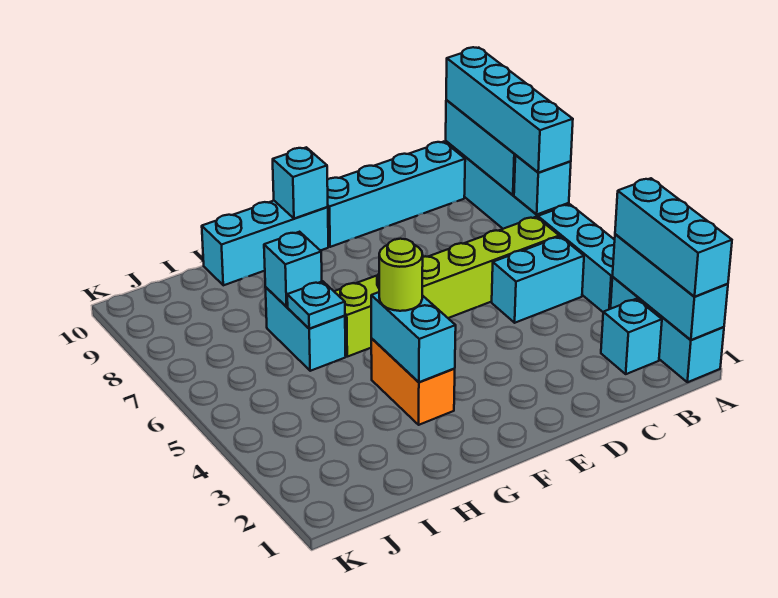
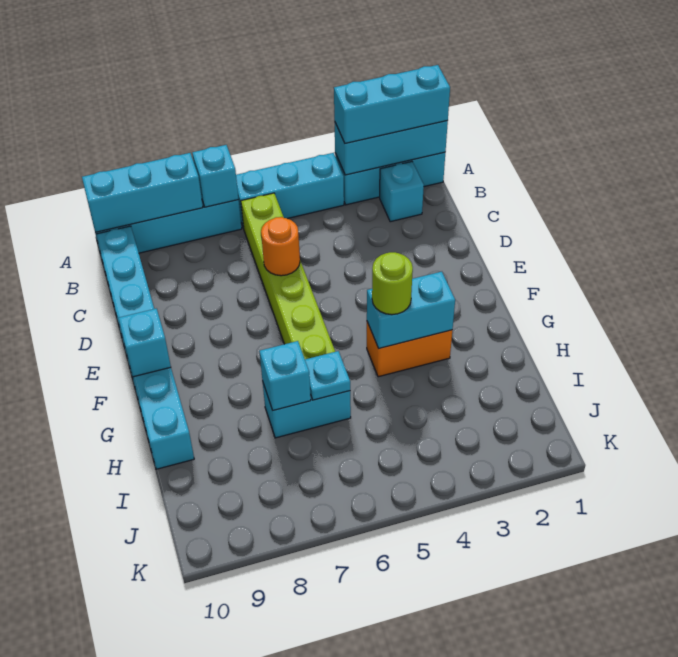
cyan 1x4 brick [446,47,573,173] -> none
cyan 1x2 brick [492,237,584,323] -> none
none -> orange 1x1 round brick [261,217,300,276]

